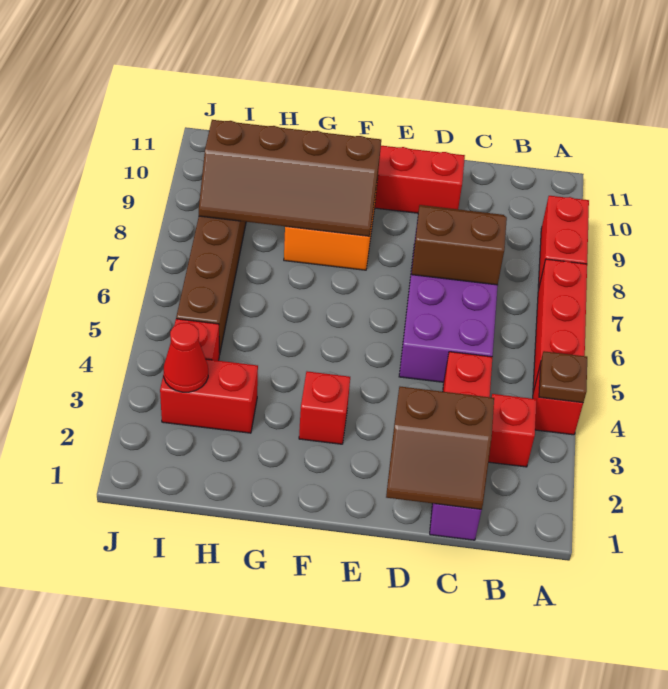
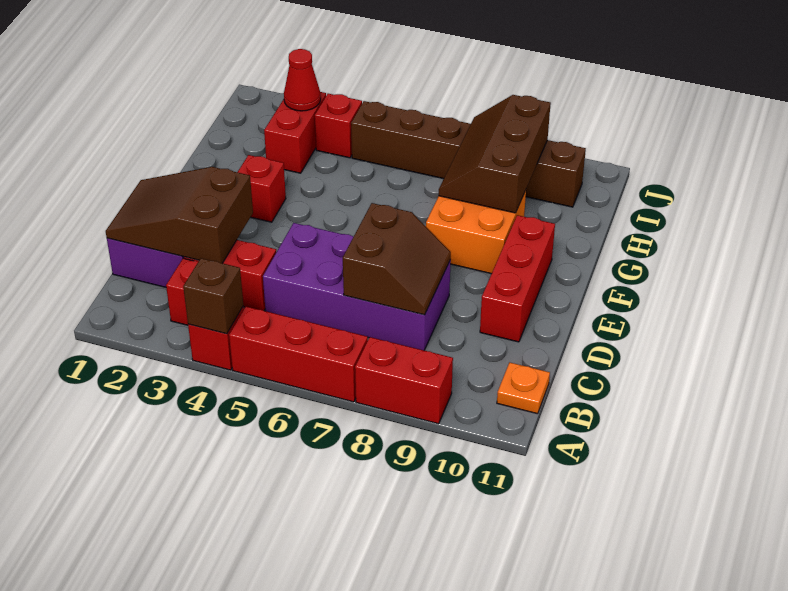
brown 1x1 plate [539,351,587,403] -> brown 1x1 brick [183,258,243,334]
none -> orange 1x1 plate [497,362,550,414]
brown 2x2 slope [386,387,494,509] -> brown 2x3 slope [106,167,253,263]
brown 2x4 slope [199,120,381,236] -> brown 2x3 slope [439,95,551,213]

